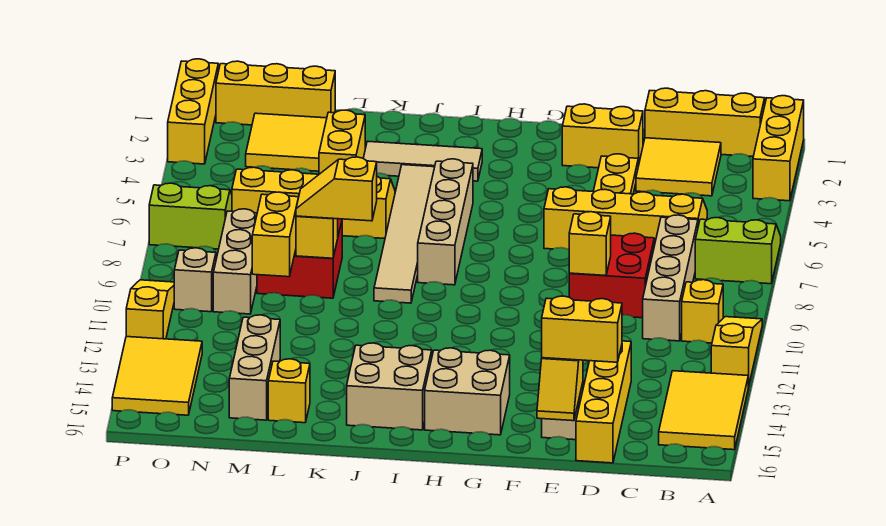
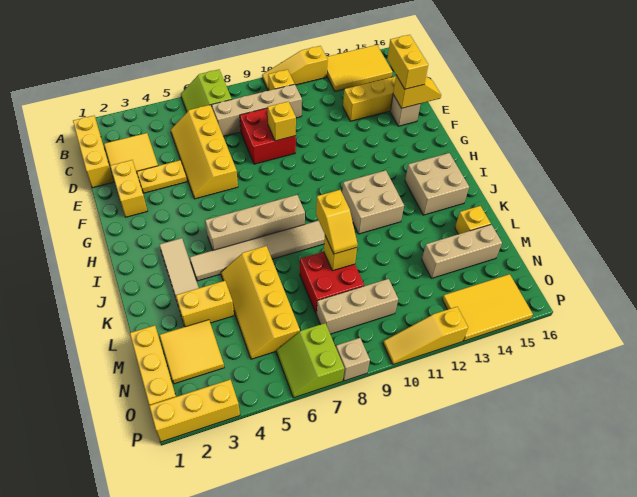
yellow 1x3 brick [753,96,804,201] -> none
tan 2x2 brick [425,348,510,435] -> tan 2x2 brick moved to [342,170,404,234]
yellow 1x2 brick [252,192,299,277] -> none
tan 1x1 brick [174,248,216,312] -> tan 1x1 brick moved to [336,338,370,381]

